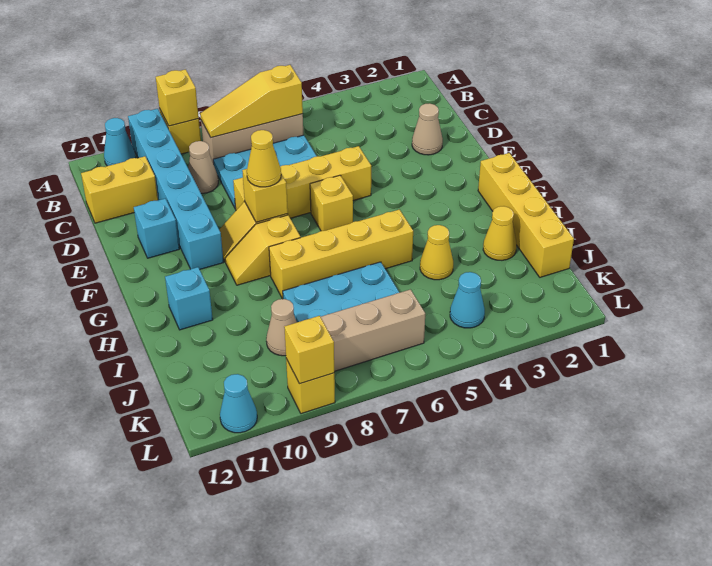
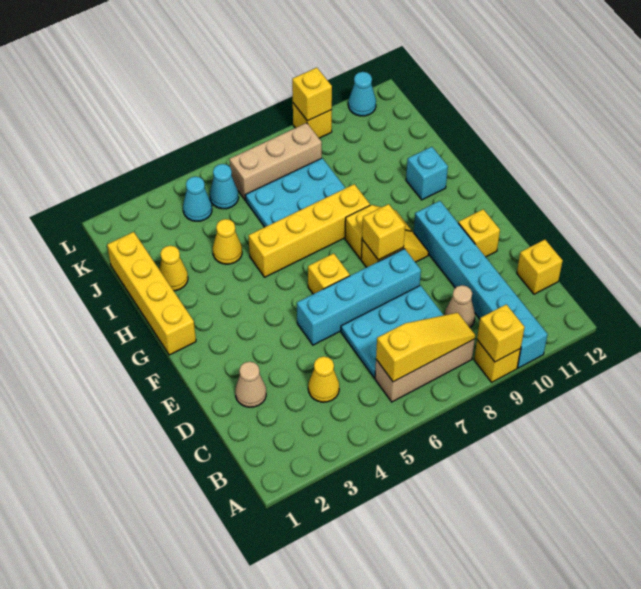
cyan 1x1 cone [104,118,136,166] -> cyan 1x1 cone moved to [210,164,239,209]
yellow 1x2 brick [81,156,158,223] -> yellow 1x1 brick [517,240,563,294]
yellow 1x4 brick [233,146,371,218] -> cyan 1x4 brick [297,249,421,345]
cyan 1x1 brick [134,199,179,258] -> yellow 1x1 brick [458,209,500,257]
yellow 1x1 cone [247,130,281,187] -> yellow 1x1 cone moved to [308,356,339,402]
tan 1x1 cone [266,299,297,356] -> none

